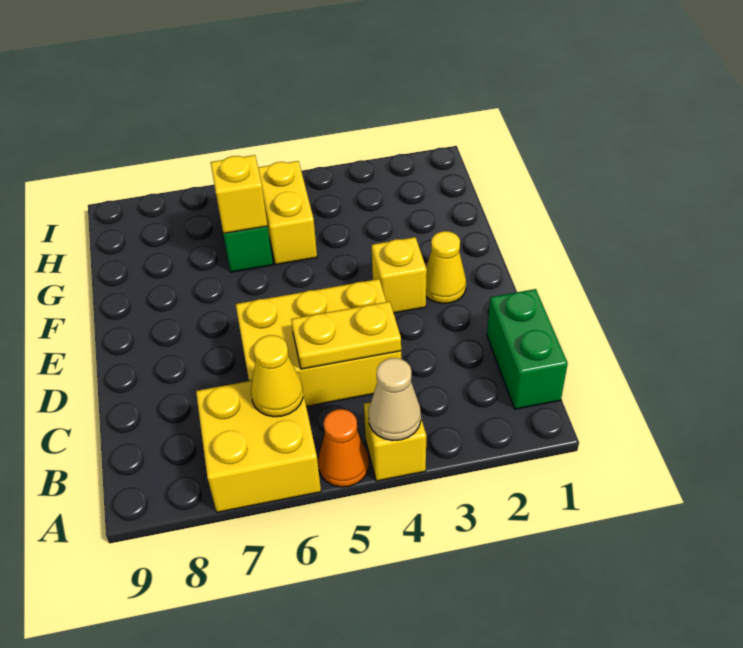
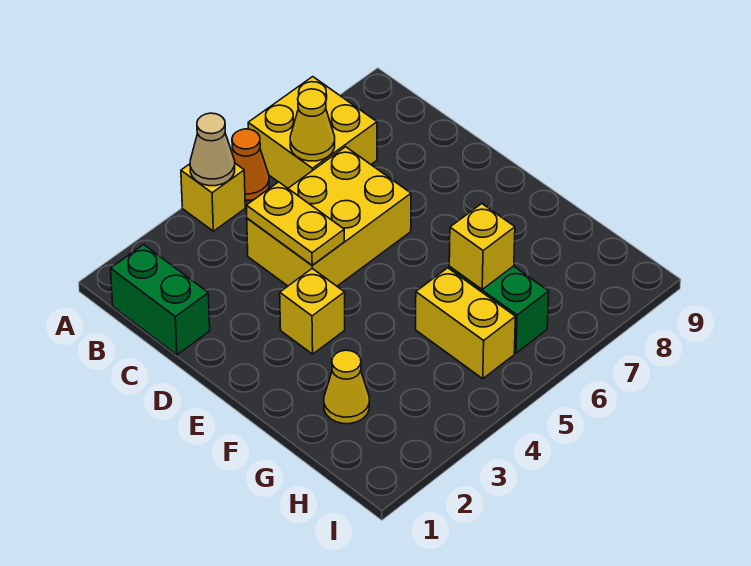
yellow 1x2 plate [291,302,401,369] -> yellow 1x2 plate turned to [246,182,344,265]
yellow 1x1 cone [426,231,466,303] -> yellow 1x1 cone moved to [324,350,369,424]

